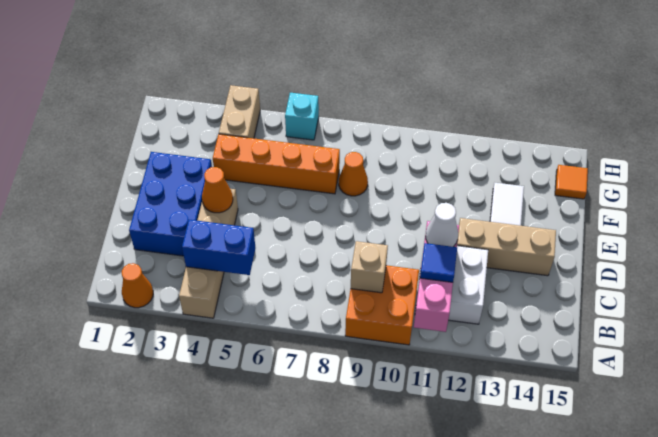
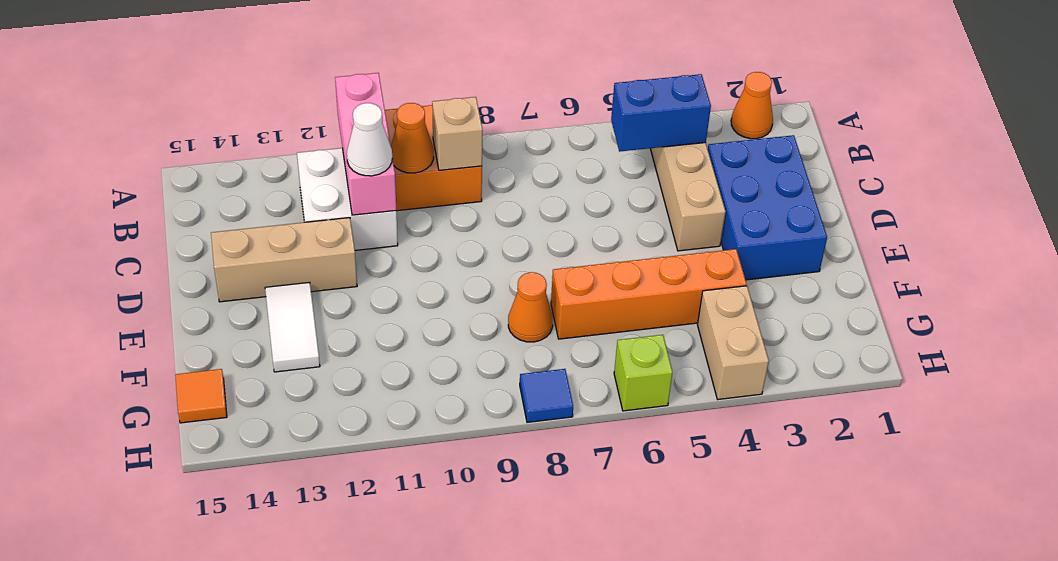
blue 1x1 tile [420,243,457,282] -> blue 1x1 tile moved to [520,369,573,422]
orange 1x1 cone [202,167,233,213] -> orange 1x1 cone moved to [391,103,434,173]
cyan 1x1 brick [285,93,319,140] -> lime 1x1 brick [614,335,673,411]

